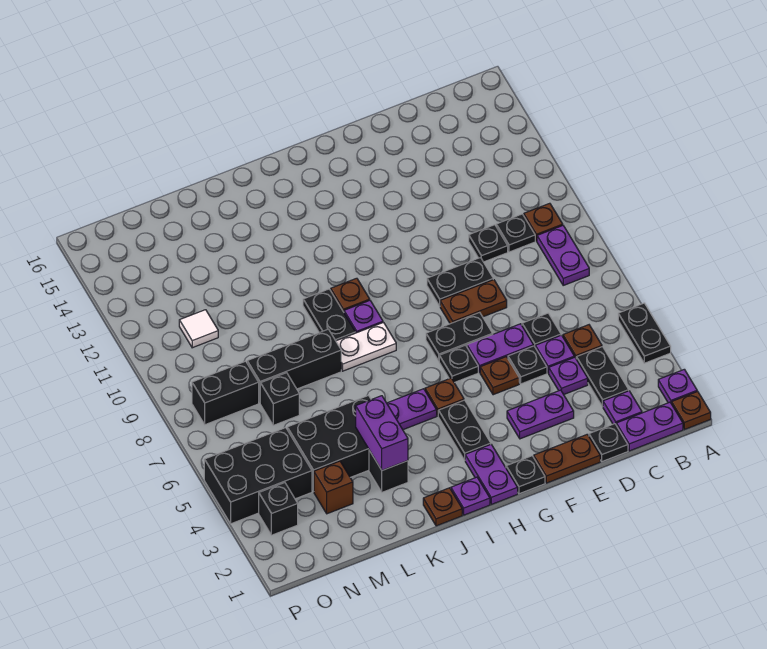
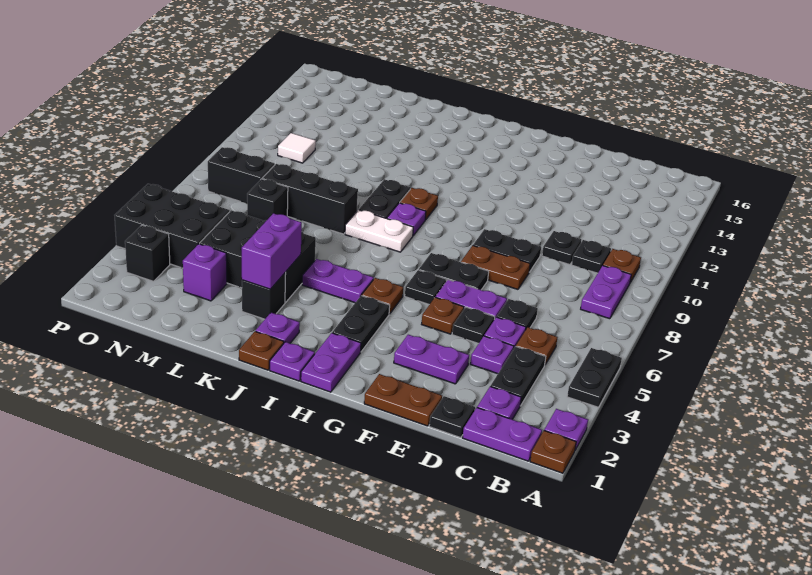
black 1x1 plate [506,456,545,494] -> none
none -> purple 1x1 plate [256,313,300,343]
brown 1x1 brick [314,461,353,514] -> purple 1x1 brick [183,244,227,301]

